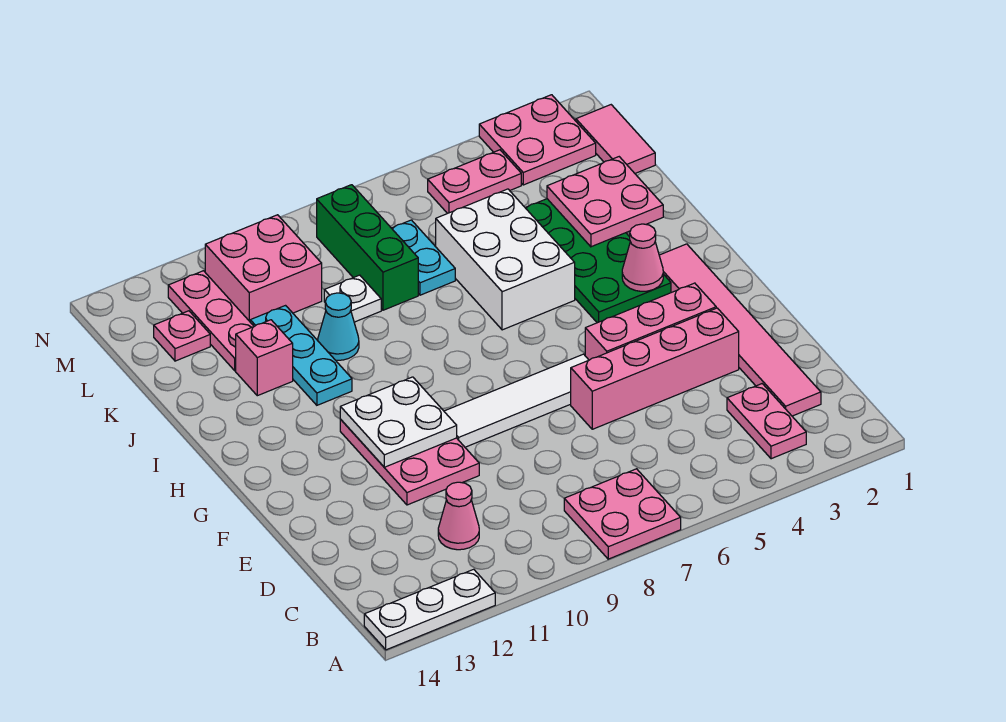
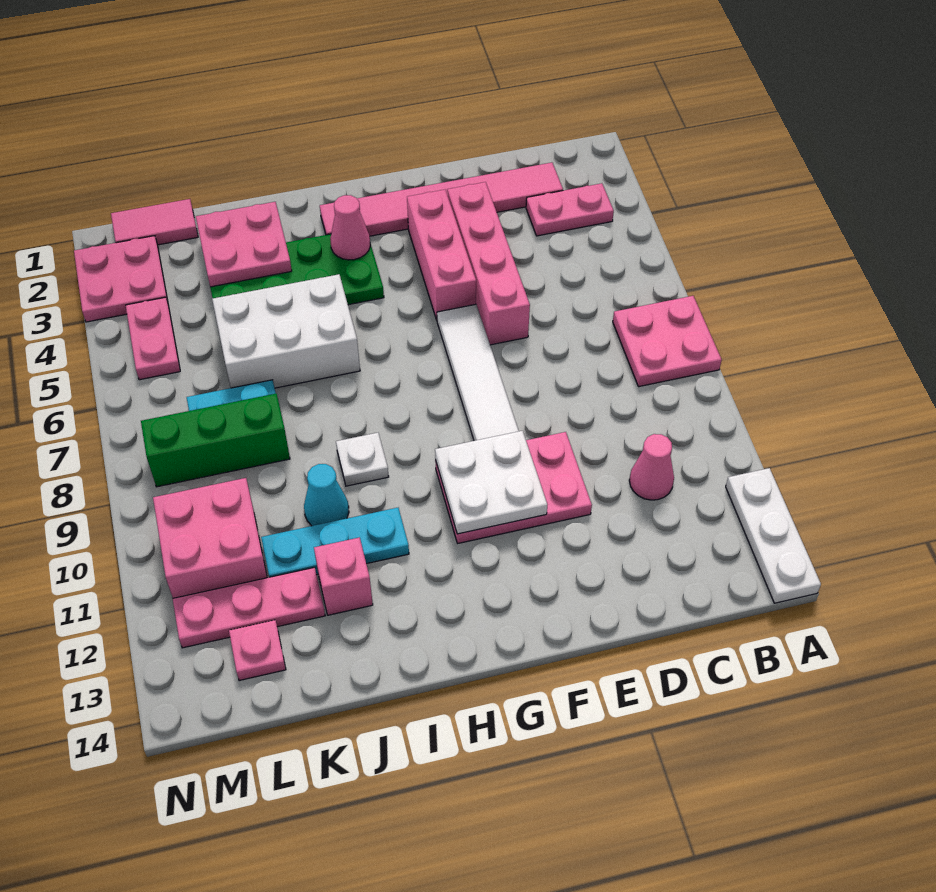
white 1x1 plate [324,275,381,322] -> white 1x1 plate moved to [336,433,389,486]

